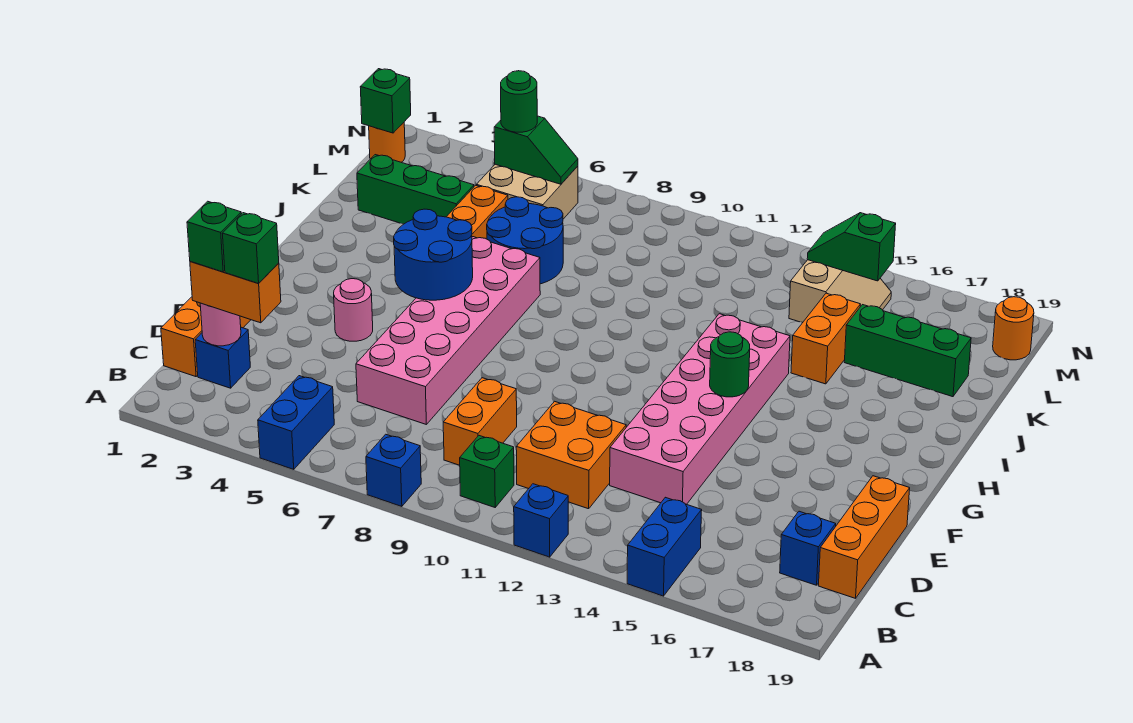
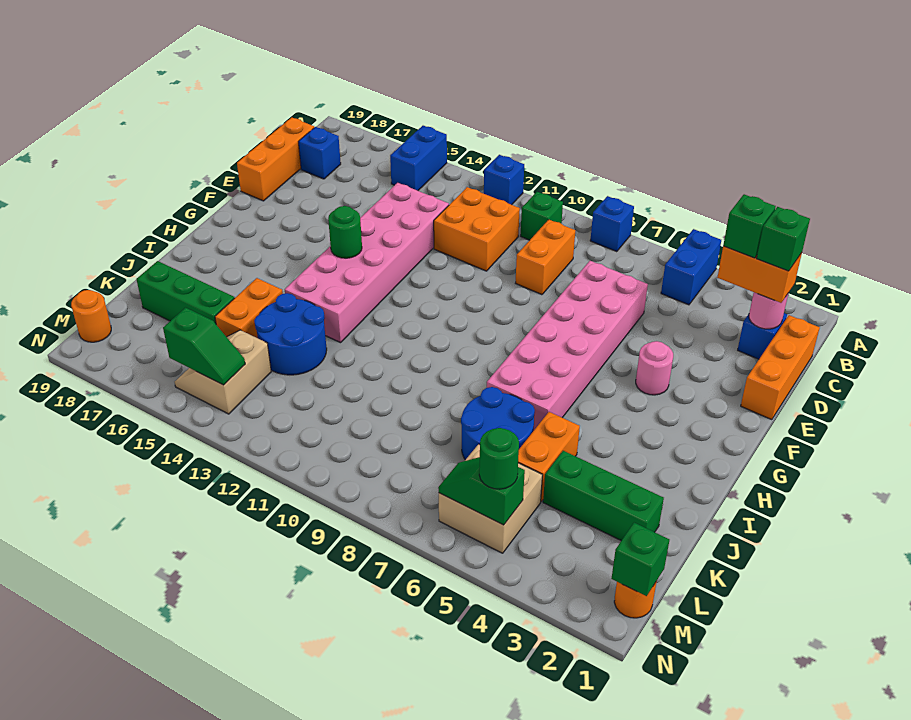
blue 2x2 round brick [394,209,473,300] -> blue 2x2 round brick moved to [254,293,327,375]

